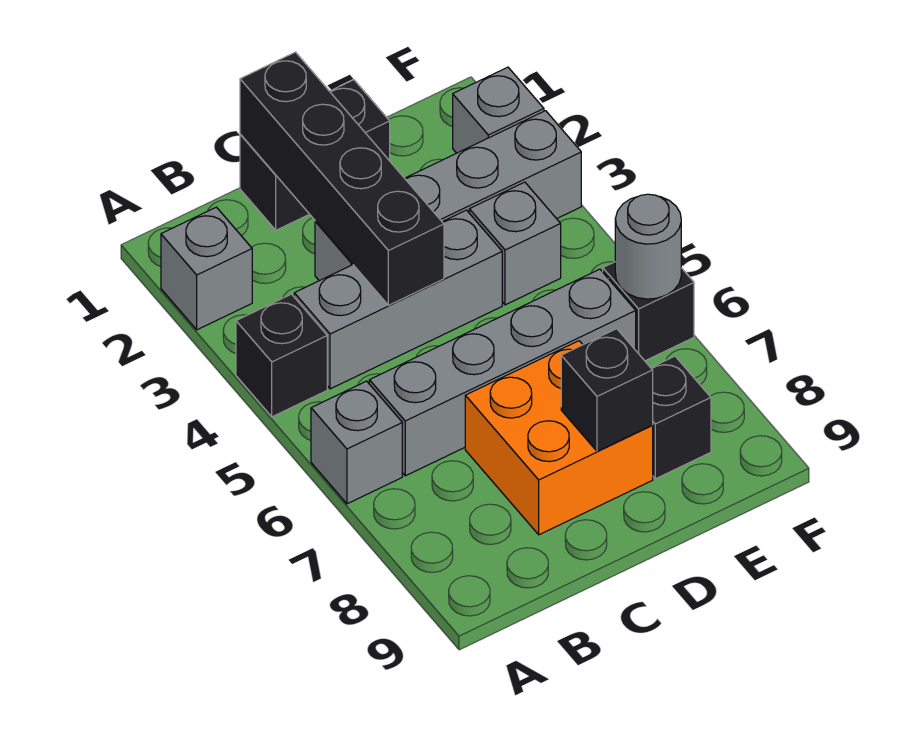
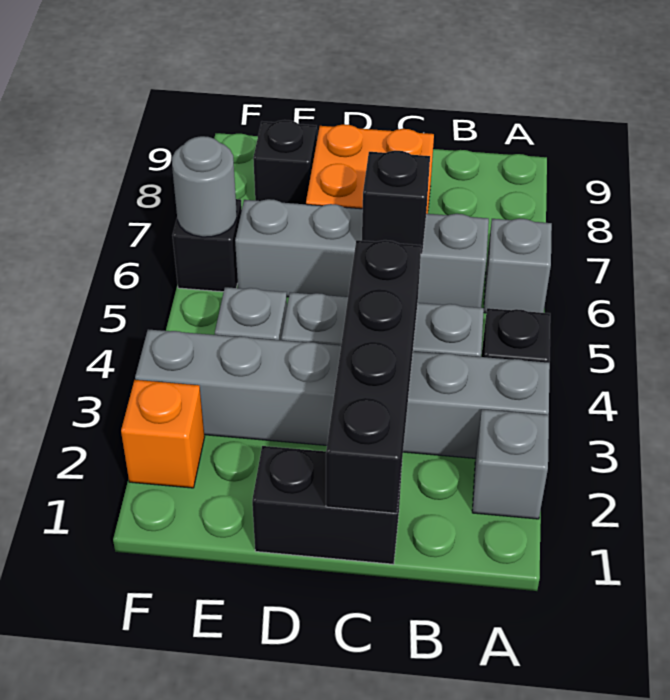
grey 1x4 brick [315,111,581,281] -> grey 1x6 brick [135,329,550,458]
black 1x1 brick [561,329,653,451] -> black 1x1 brick moved to [362,151,430,254]
grey 1x1 brick [453,67,544,153] -> orange 1x1 brick [121,380,205,488]

